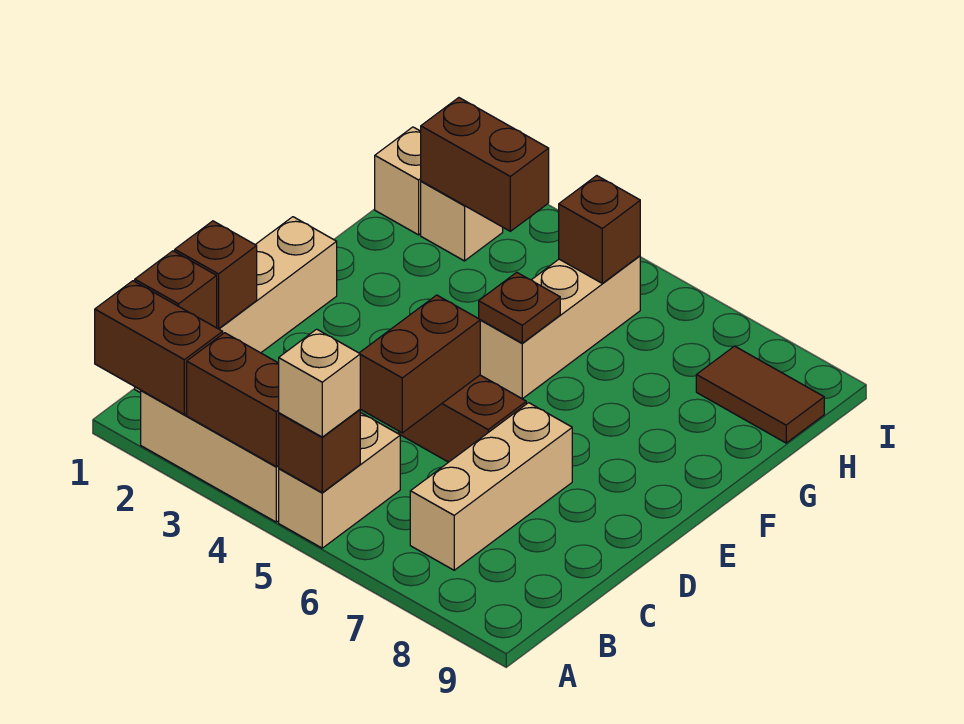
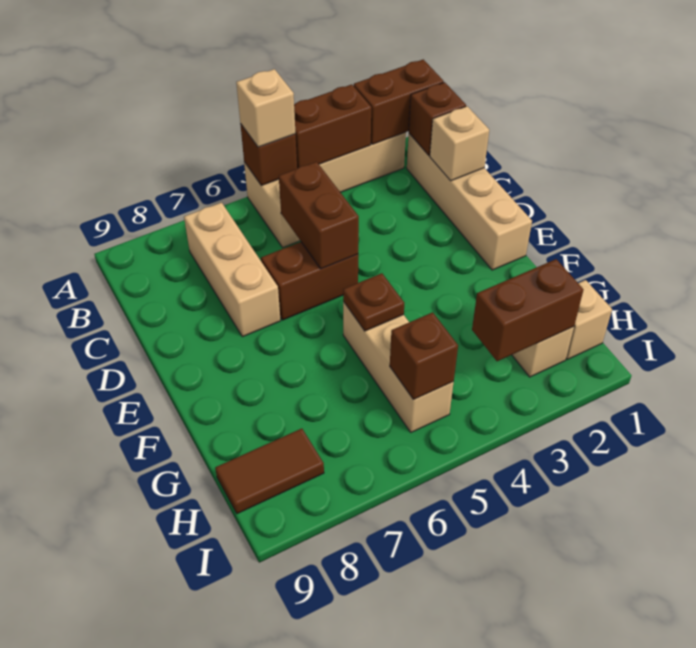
brown 1x1 brick [175,221,257,329] -> tan 1x1 brick [430,106,489,181]

